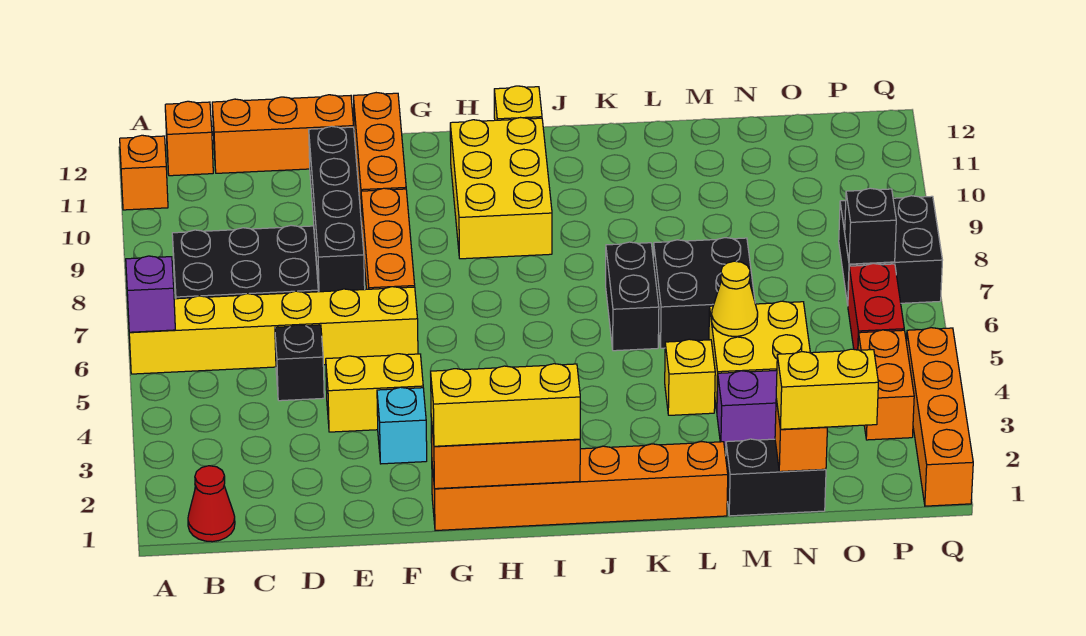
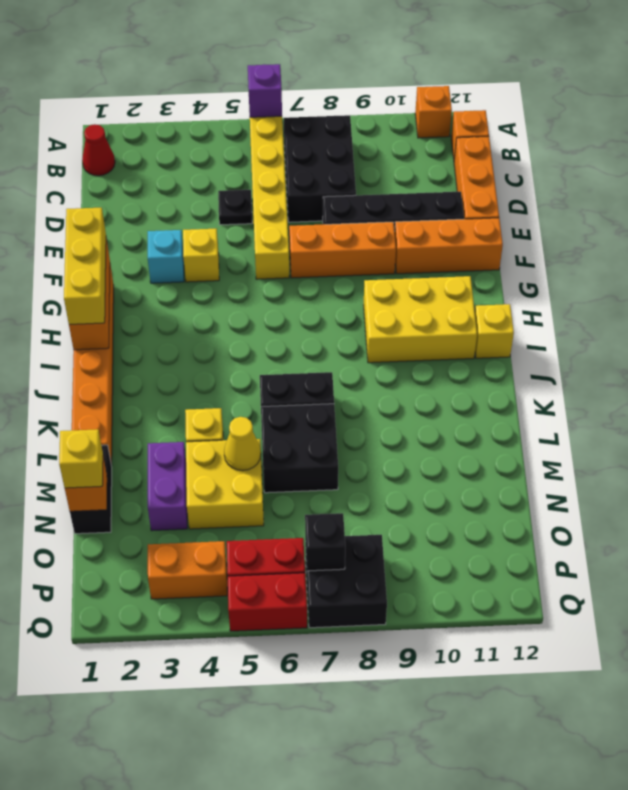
black 1x1 brick [275,325,324,401] -> black 1x1 plate [218,190,252,225]
yellow 1x2 brick [326,354,423,432] -> yellow 1x1 brick [183,229,219,282]
yellow 1x2 brick [776,349,878,429] -> yellow 1x1 brick [59,429,103,488]
orange 1x4 brick [906,328,973,506] -> none
none -> red 1x2 brick [228,573,307,631]

